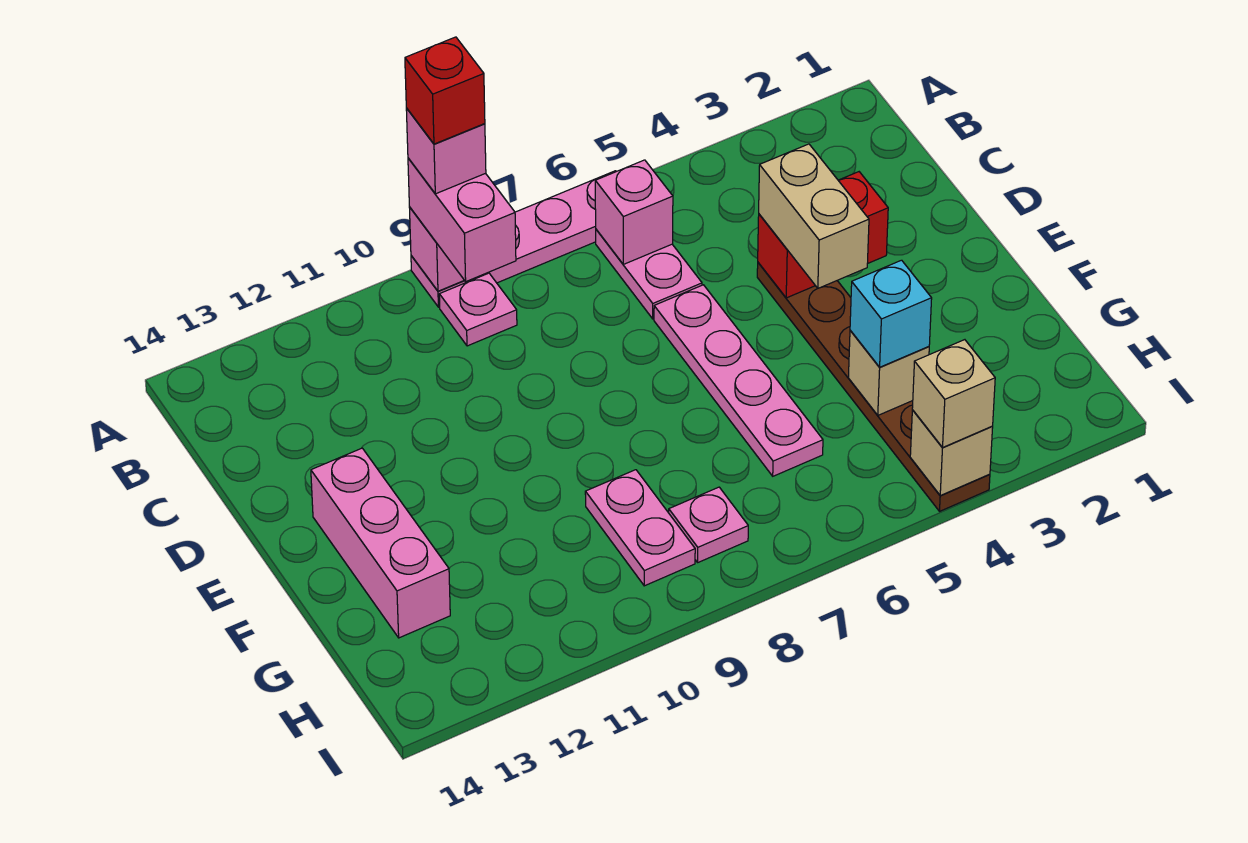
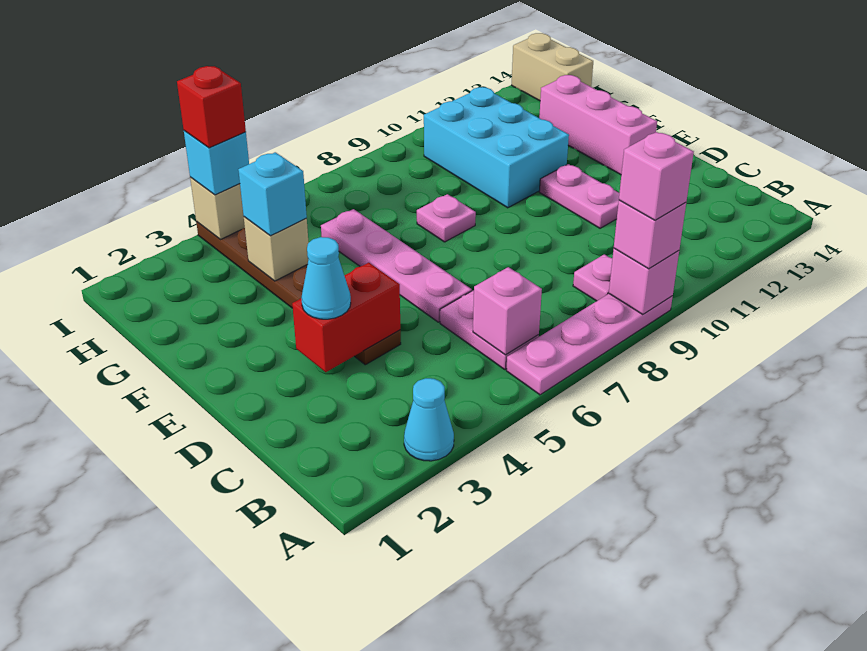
none -> cyan 1x1 cone [404,378,454,461]
pink 1x2 brick [408,158,516,281] -> pink 1x1 brick [614,200,686,269]
red 1x1 brick [405,37,485,144] -> red 1x1 brick moved to [177,66,246,148]
none -> cyan 1x1 cone [301,237,351,319]
tan 1x2 brick [759,144,869,288] -> tan 1x2 brick moved to [512,33,593,101]
none -> cyan 2x3 brick [424,87,569,208]
pink 1x2 plate [585,470,695,586] -> pink 1x2 plate moved to [539,164,619,228]
pink 1x1 plate [669,487,748,562] -> pink 1x1 plate moved to [417,194,476,242]
tan 1x1 brick [912,340,995,448] -> cyan 1x1 brick [184,131,249,195]

